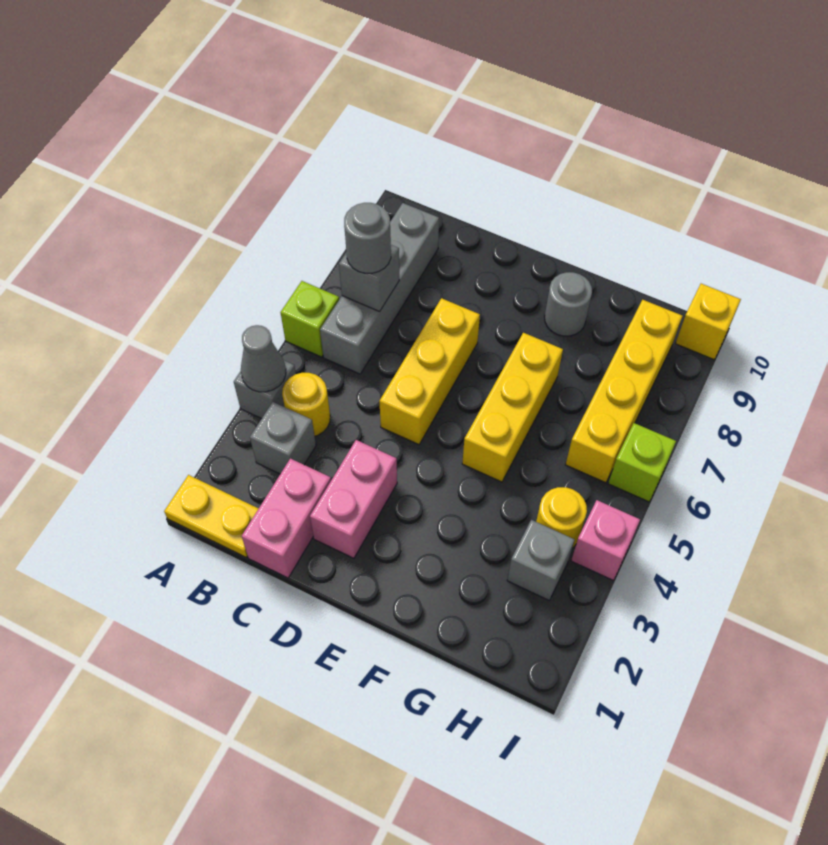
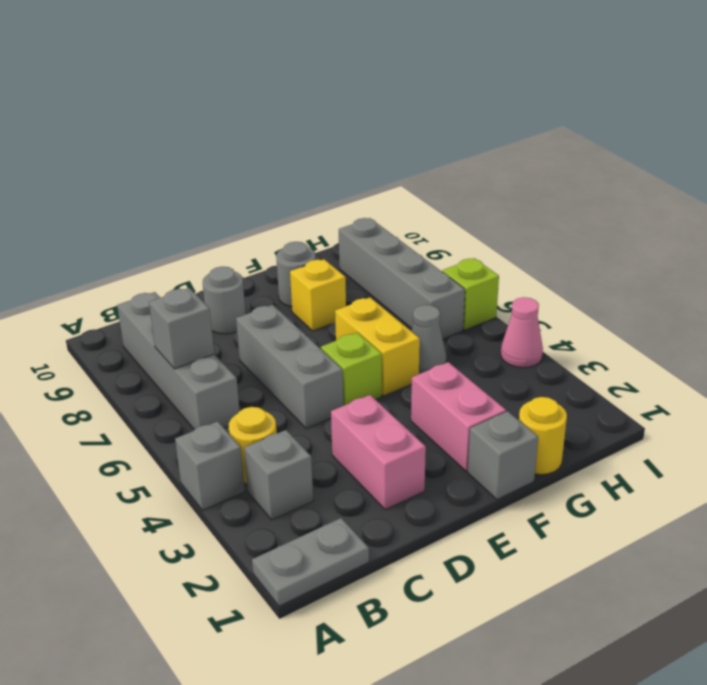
yellow 1x2 plate [164,475,259,558] -> grey 1x2 plate [252,518,369,606]
grey 1x1 cone [241,325,286,392] -> grey 1x1 cone moved to [411,305,446,374]
lime 1x1 brick [281,281,339,357] -> lime 1x1 brick moved to [321,332,382,405]
grey 1x1 round brick [344,203,391,273] -> grey 1x1 round brick moved to [203,267,246,334]
pink 1x2 brick [242,459,331,578] -> pink 1x2 brick moved to [411,362,506,472]
yellow 1x3 brick [379,298,480,445] -> grey 1x3 brick [236,305,344,428]
yellow 1x3 brick [462,333,563,482] -> yellow 1x2 brick [335,298,420,396]
grey 1x1 brick [507,520,574,600] -> grey 1x1 brick moved to [468,411,538,500]
yellow 1x1 round brick [536,487,587,548] -> yellow 1x1 round brick moved to [519,397,567,475]
yellow 1x4 brick [566,300,682,483] -> grey 1x4 brick [339,218,465,339]
pink 1x1 brick [571,500,640,580] -> pink 1x1 cone [501,297,543,368]
yellow 1x1 brick [675,284,741,360] -> yellow 1x1 brick moved to [290,259,346,331]

